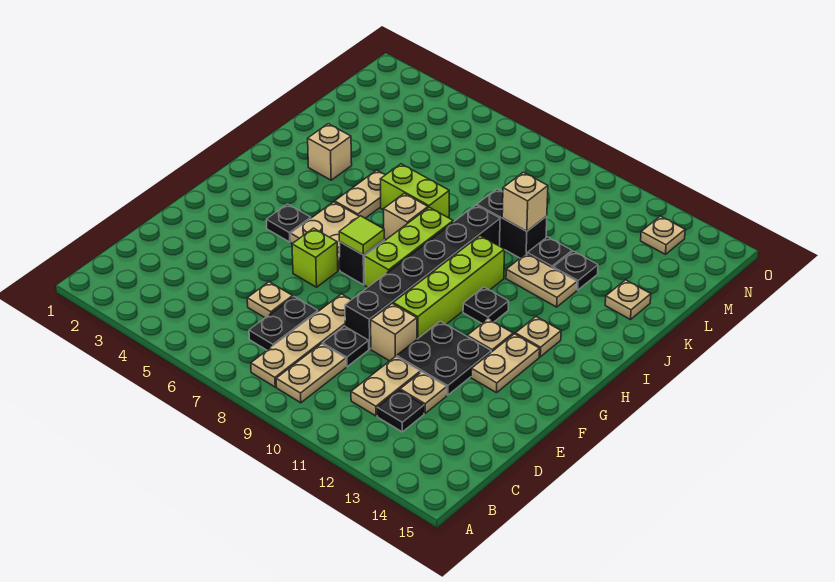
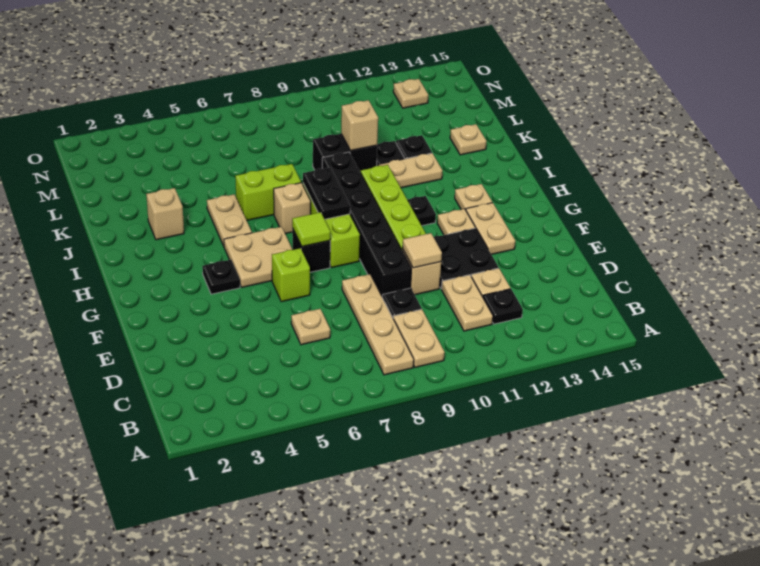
black 1x2 plate [249,297,318,350] -> black 1x2 plate moved to [303,167,350,219]
none -> tan 1x1 tile [402,233,442,268]

